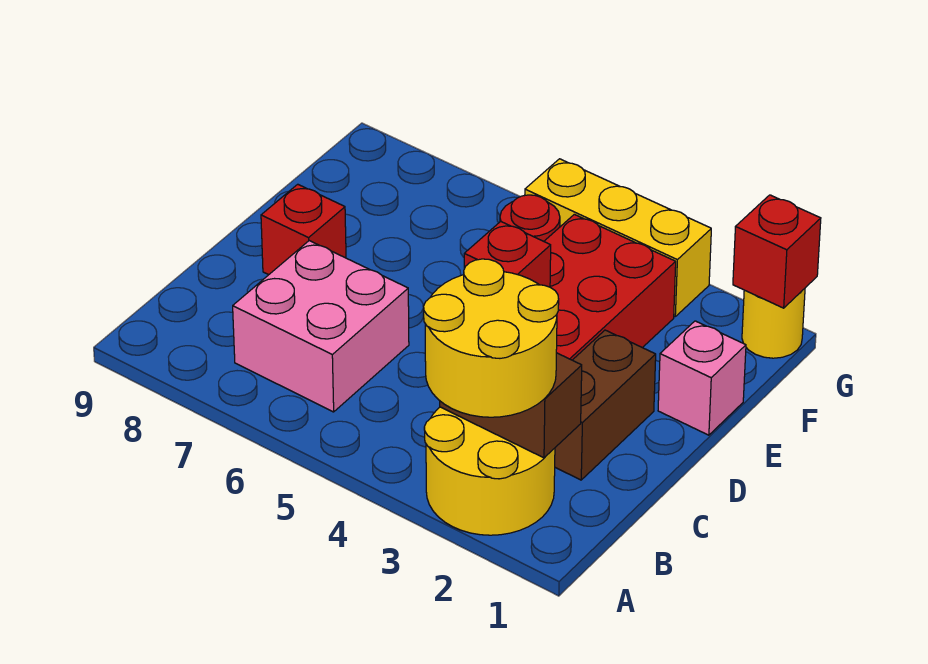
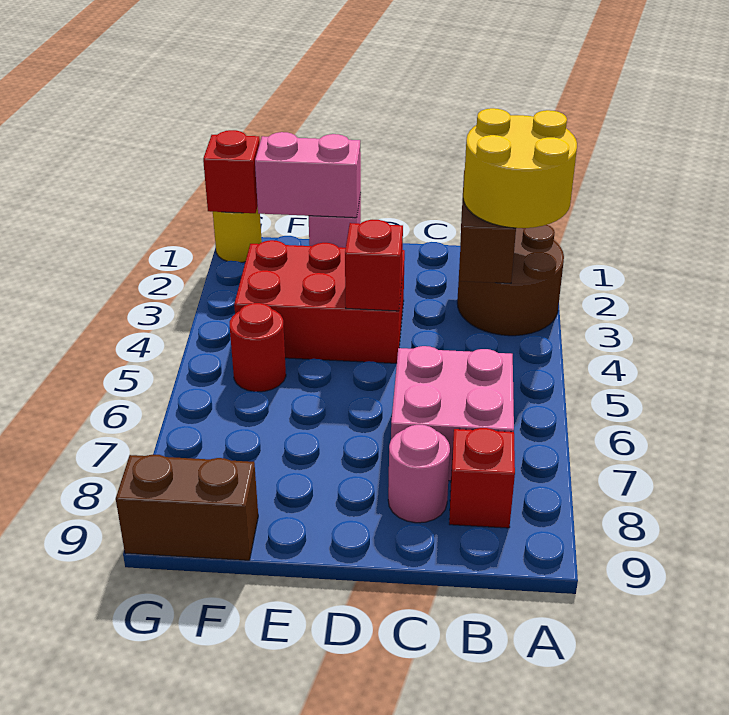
yellow 2x2 round brick [424,407,555,535] -> brown 2x2 round brick [457,225,564,336]
brown 1x2 brick [555,330,656,480] -> brown 1x2 brick moved to [116,455,258,560]
none -> pink 1x1 round brick [388,425,450,523]
red 1x1 brick [261,184,346,275] -> red 1x1 brick moved to [449,428,515,528]
none -> pink 1x2 brick [255,132,361,218]
yellow 1x3 brick [525,159,711,316] -> none

